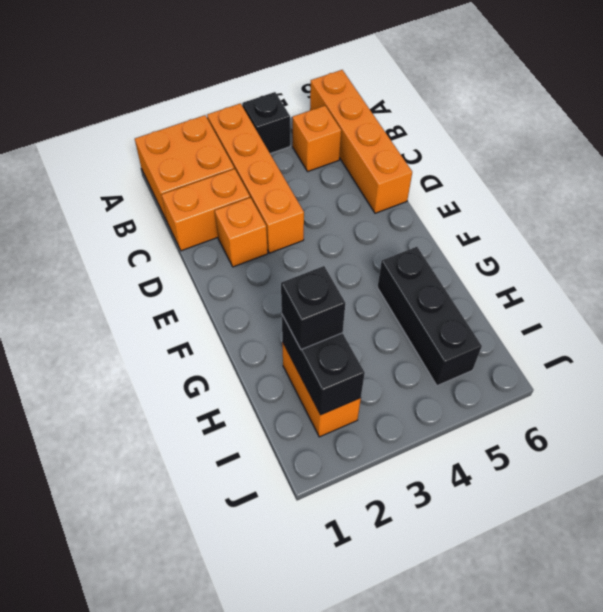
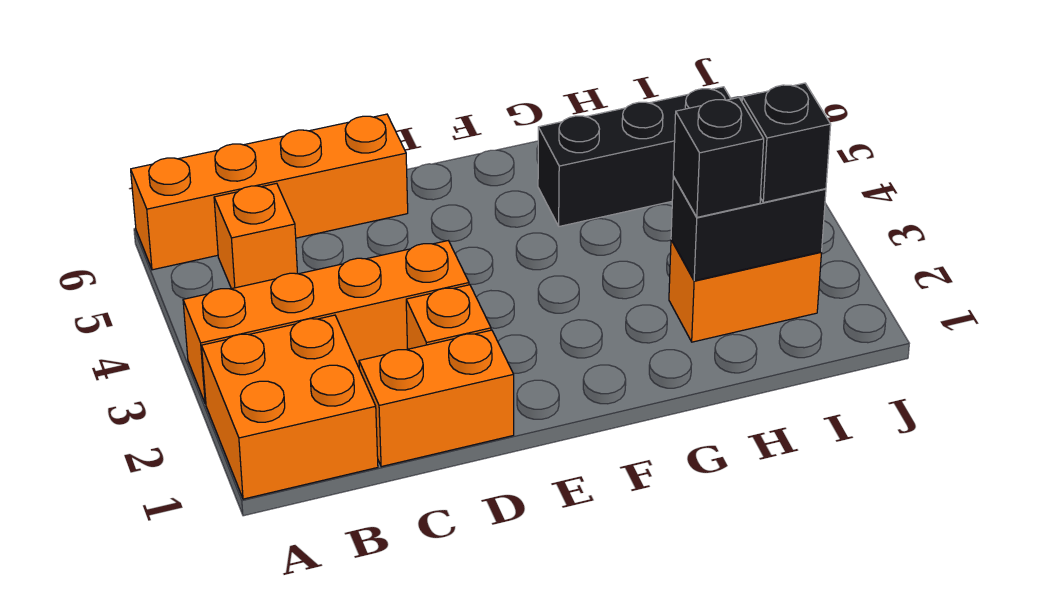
black 1x1 brick [242,92,290,154] -> black 1x1 brick moved to [742,83,831,202]
orange 1x2 brick [162,169,250,251] -> orange 1x2 brick turned to [359,330,514,467]

